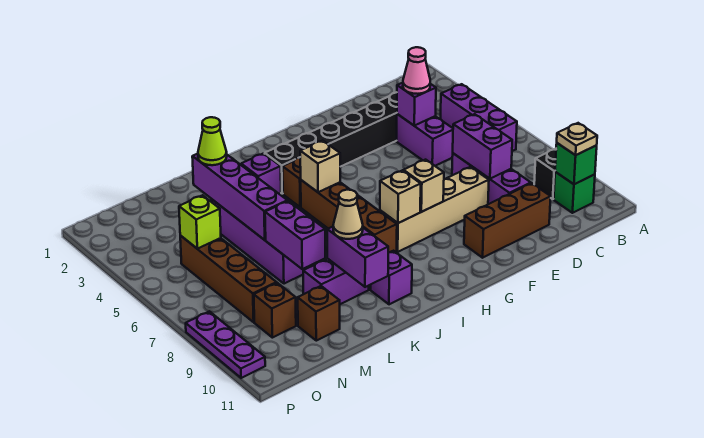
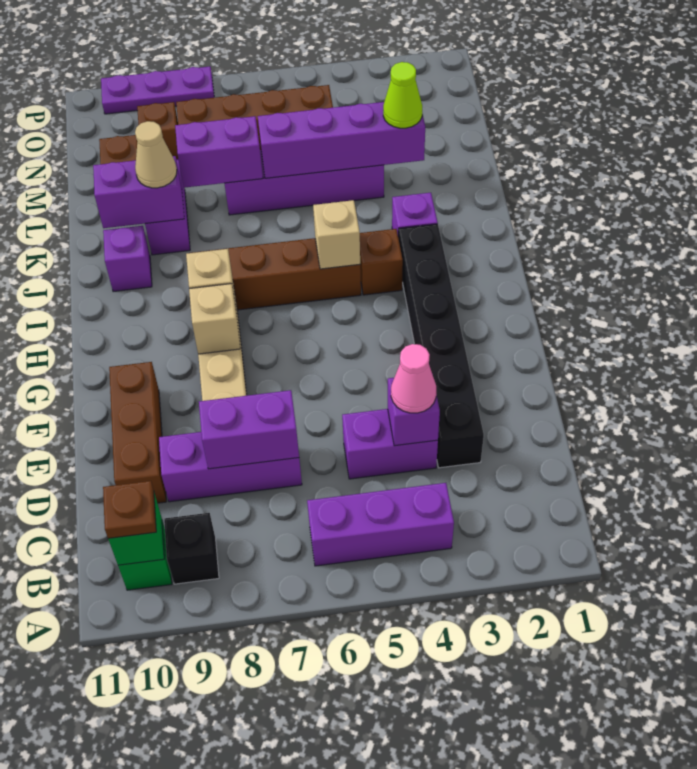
tan 1x1 plate [557,123,597,155] -> brown 1x1 plate [103,481,156,538]
lime 1x1 brick [179,195,221,249] -> none

